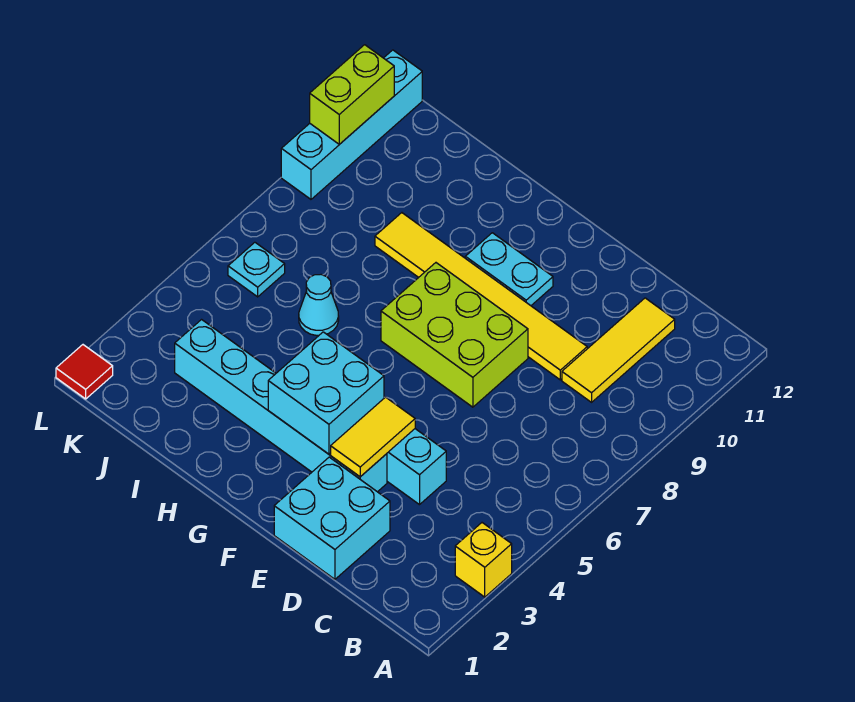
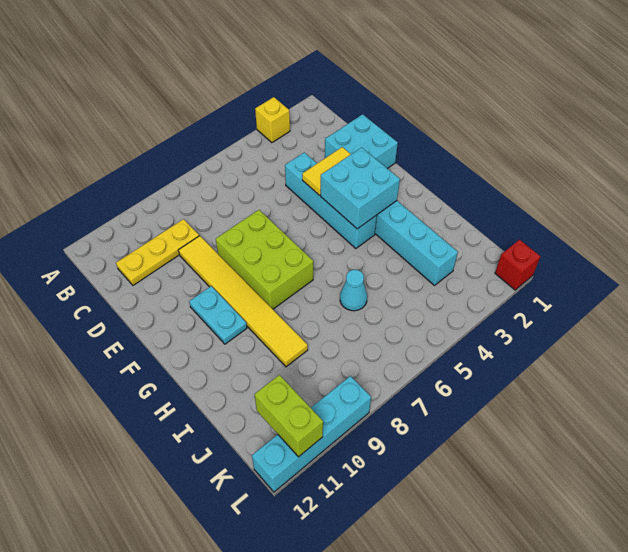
yellow 1x3 tile [562,298,675,402] -> yellow 1x3 plate [116,219,199,285]
cyan 1x1 plate [228,242,285,297] -> none
red 1x1 tile [56,345,113,399] -> red 1x1 brick [495,240,540,290]
lime 1x2 brick [310,45,394,144] -> lime 1x2 brick turned to [254,375,323,457]

